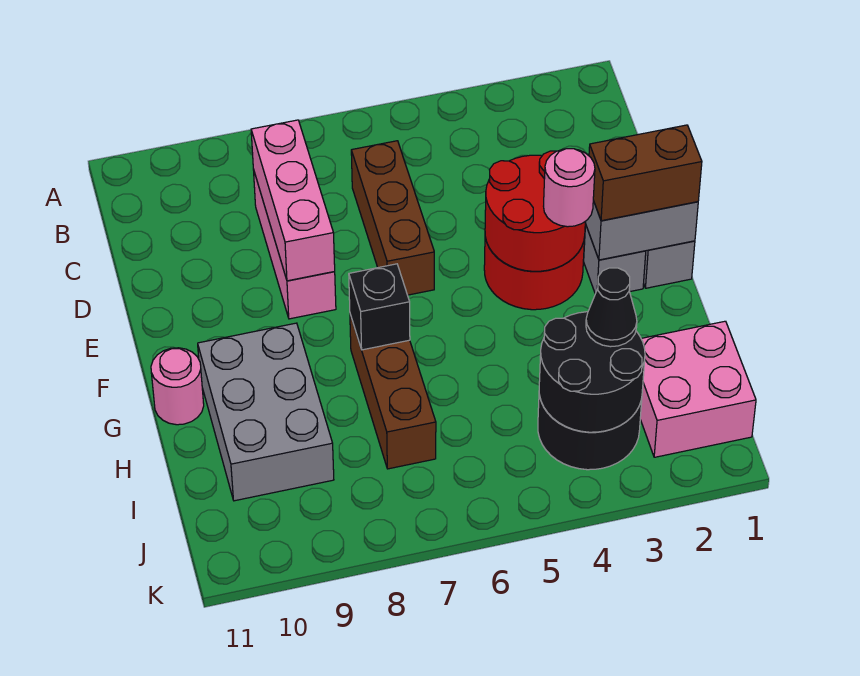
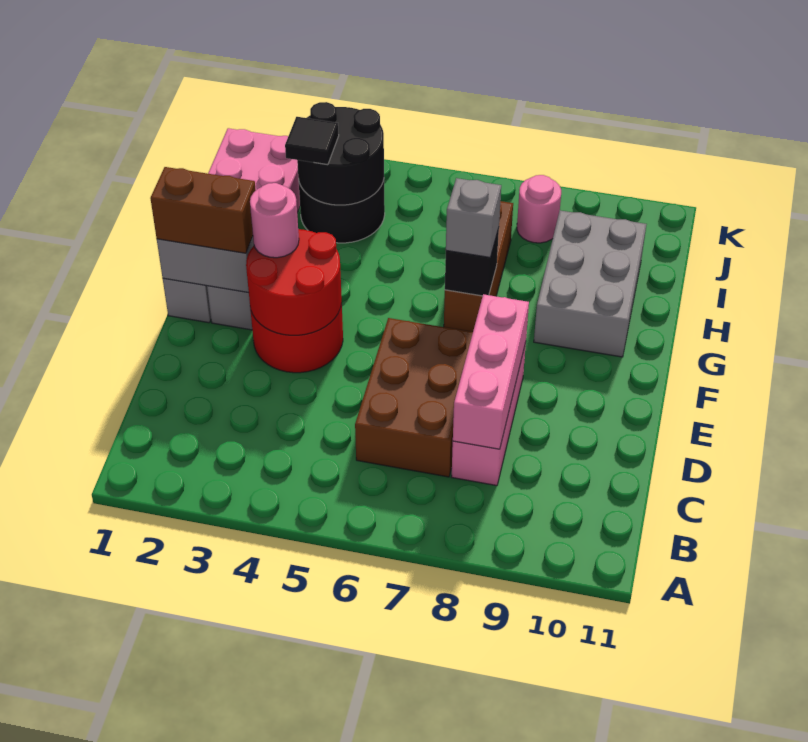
brown 1x3 brick [351,141,434,295] -> brown 2x3 brick [355,318,473,477]
none -> grey 1x1 brick [446,178,501,258]
pink 1x1 round brick [151,348,204,425] -> pink 1x1 round brick moved to [517,175,561,243]
black 1x1 cone [586,268,637,347] -> black 1x1 tile [285,117,339,165]

